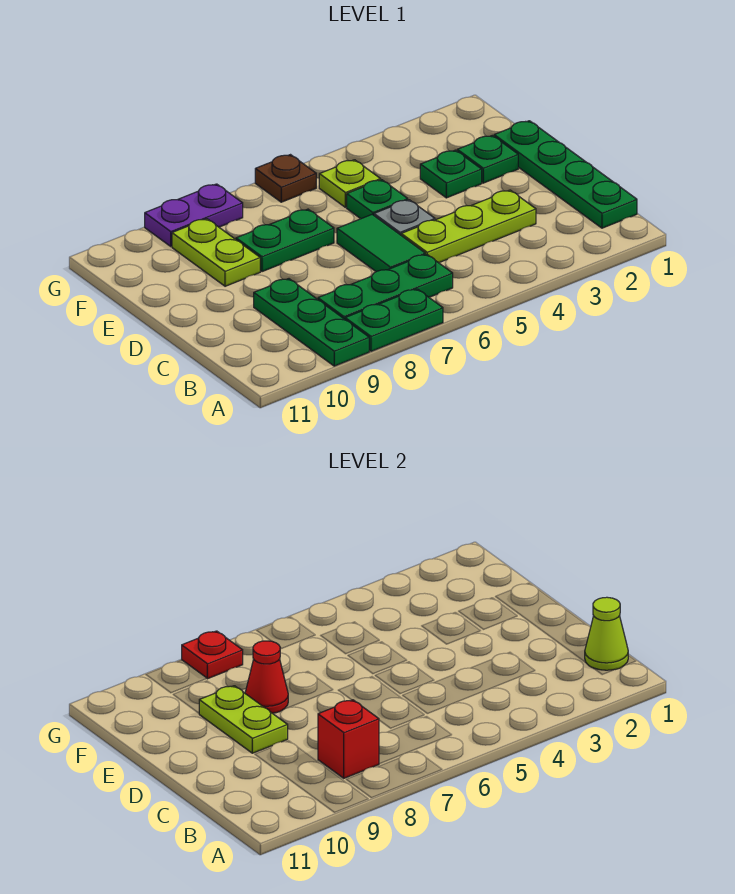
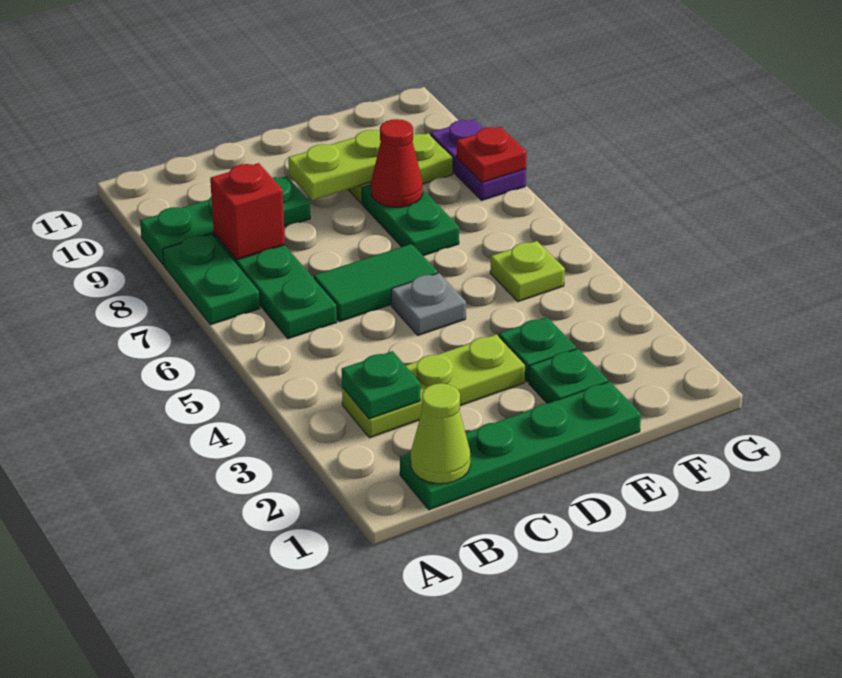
lime 1x3 plate [401,190,536,263] -> lime 1x3 plate turned to [342,334,525,438]
green 1x1 plate [347,180,408,219] -> green 1x1 plate moved to [342,351,420,419]
brown 1x1 plate [255,155,316,202] -> none

